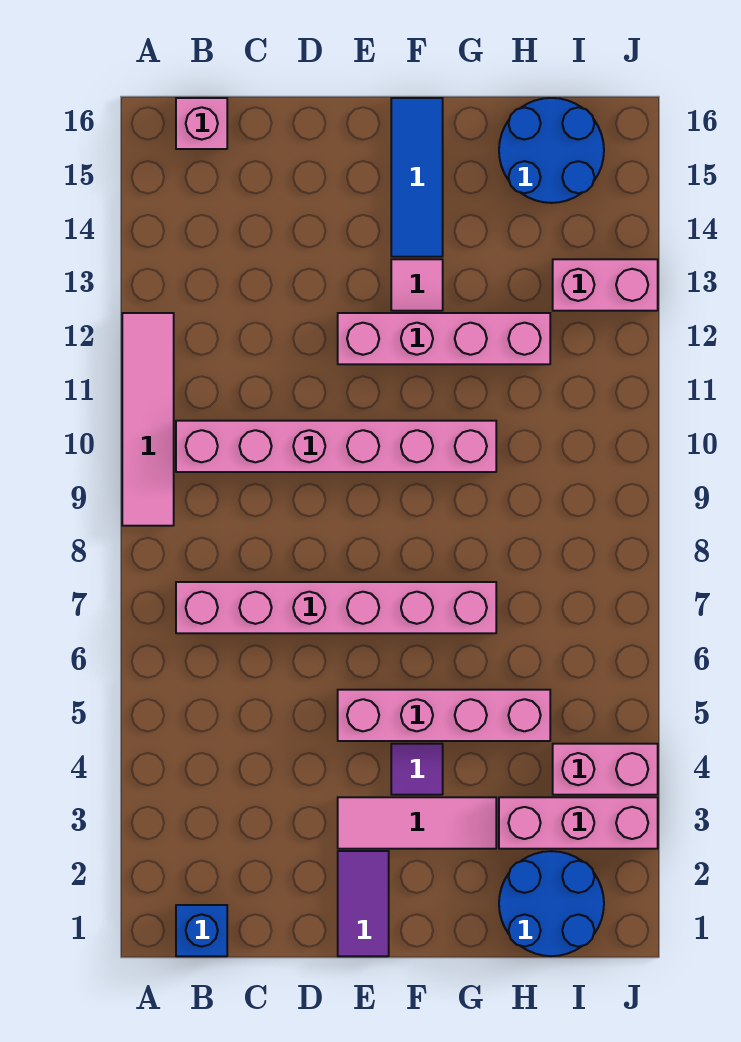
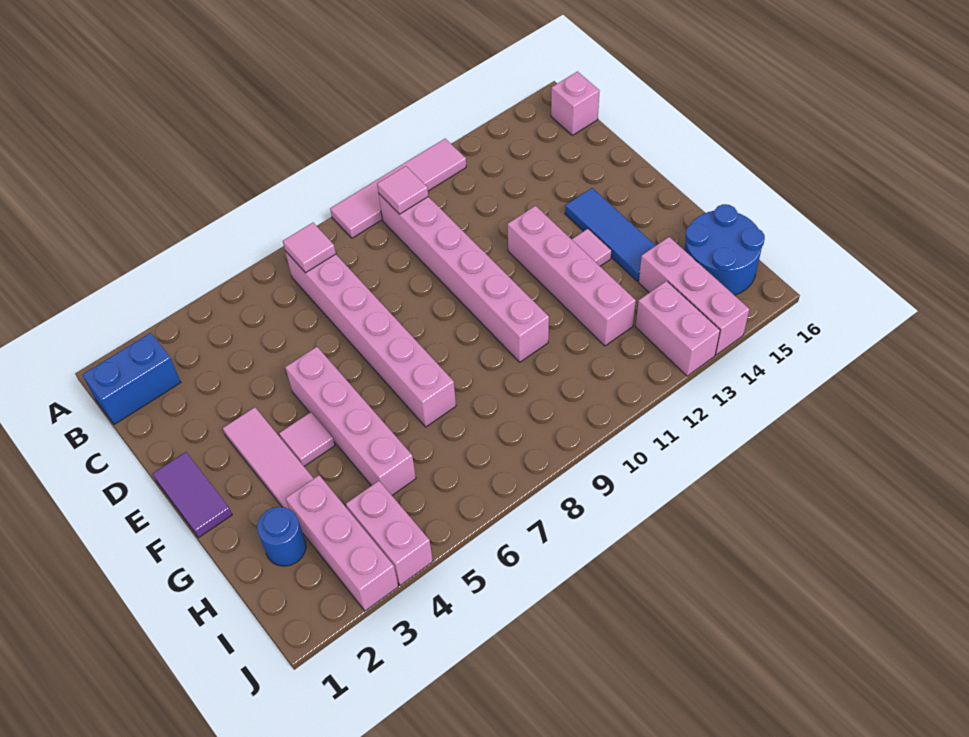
blue 1x1 brick [176,905,227,956] -> blue 1x2 brick [83,333,181,425]
none -> pink 1x1 tile [283,223,336,273]
none -> pink 1x1 tile [377,166,428,214]
purple 1x2 tile [338,851,389,956] -> purple 1x2 tile turned to [153,452,232,538]
purple 1x1 tile [391,744,443,795] -> pink 1x1 tile [279,412,335,466]
blue 1x3 tile [391,98,443,257] -> blue 1x3 tile turned to [565,188,656,281]
blue 2x2 round brick [499,851,604,956] -> blue 1x1 round brick [257,507,306,566]
none -> pink 1x3 brick [639,237,749,355]

